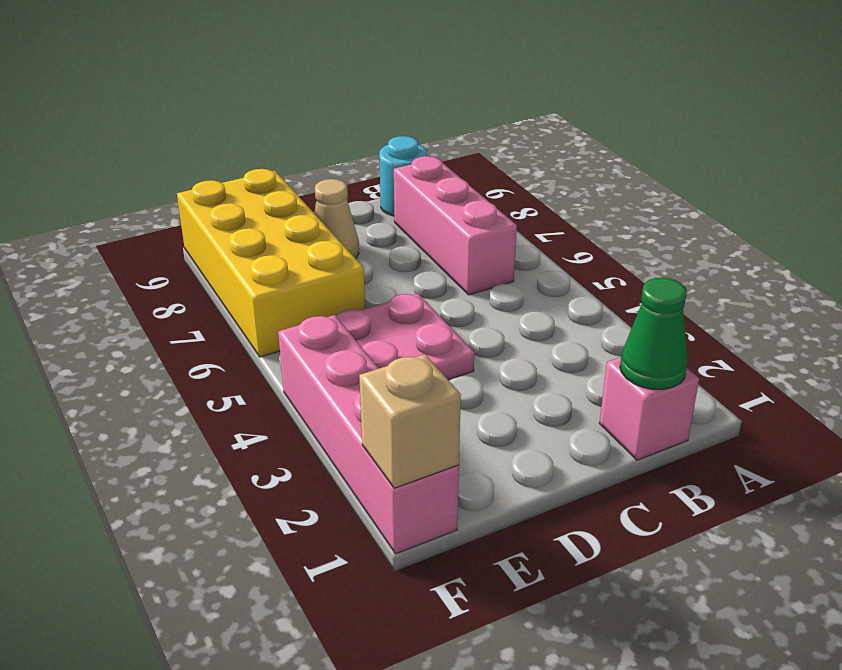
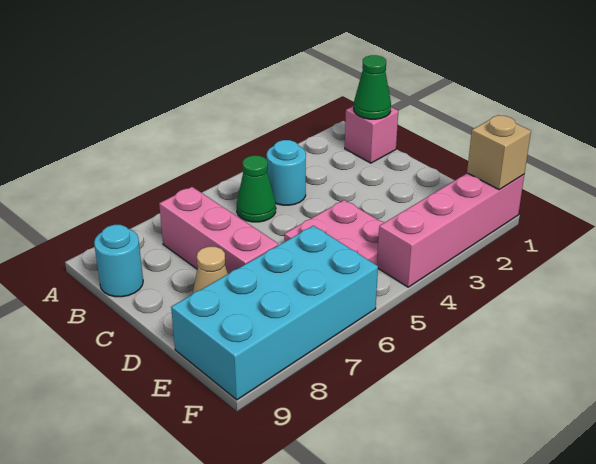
none -> cyan 1x1 round brick [267,140,306,205]
none -> green 1x1 cone [237,156,276,222]
pink 1x3 brick [394,156,517,295] -> pink 1x3 brick turned to [159,187,278,274]
yellow 2x4 brick [177,169,365,357] -> cyan 2x4 brick [171,226,378,400]

